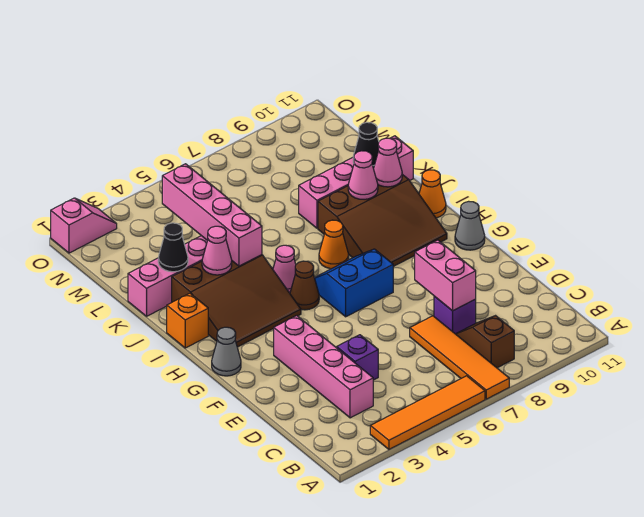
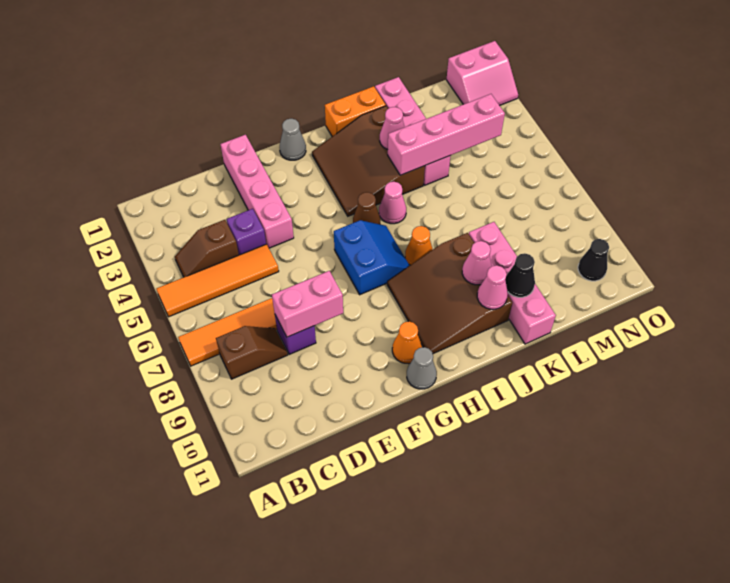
orange 1x4 tile [370,376,485,449] -> orange 1x4 tile turned to [156,244,279,317]
none -> brown 1x2 slope [175,220,239,277]
pink 1x4 brick [274,316,373,418] -> pink 1x4 brick turned to [220,135,294,248]
orange 1x1 brick [167,293,208,348] -> orange 1x2 brick [325,86,386,137]
orange 1x1 cone [419,170,446,218] -> orange 1x1 cone moved to [392,322,422,364]
black 1x1 cone [158,223,188,272] -> black 1x1 cone moved to [578,239,609,281]
pink 1x2 slope [51,198,117,253] -> pink 2x2 slope [446,41,518,105]

